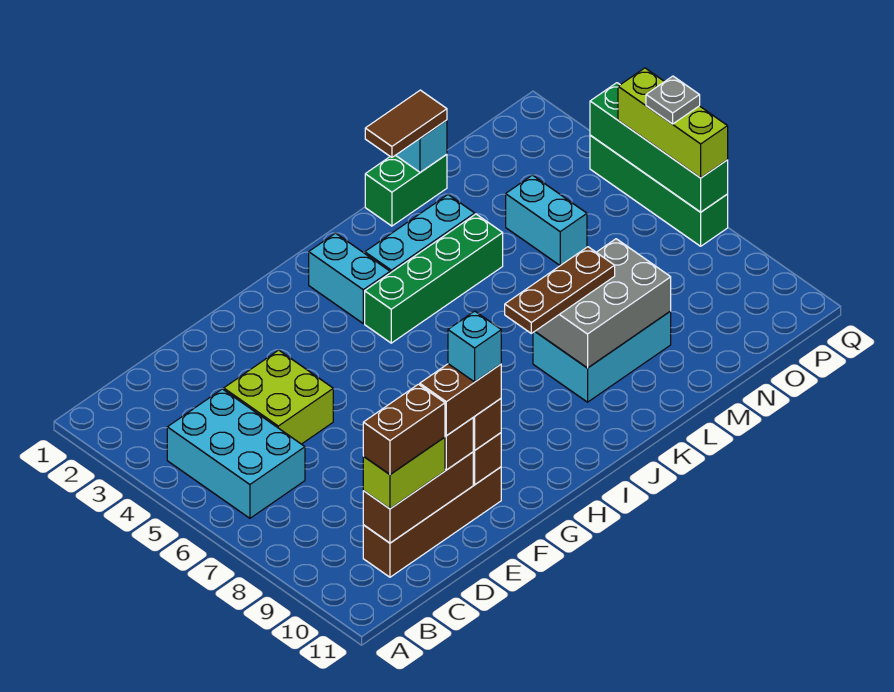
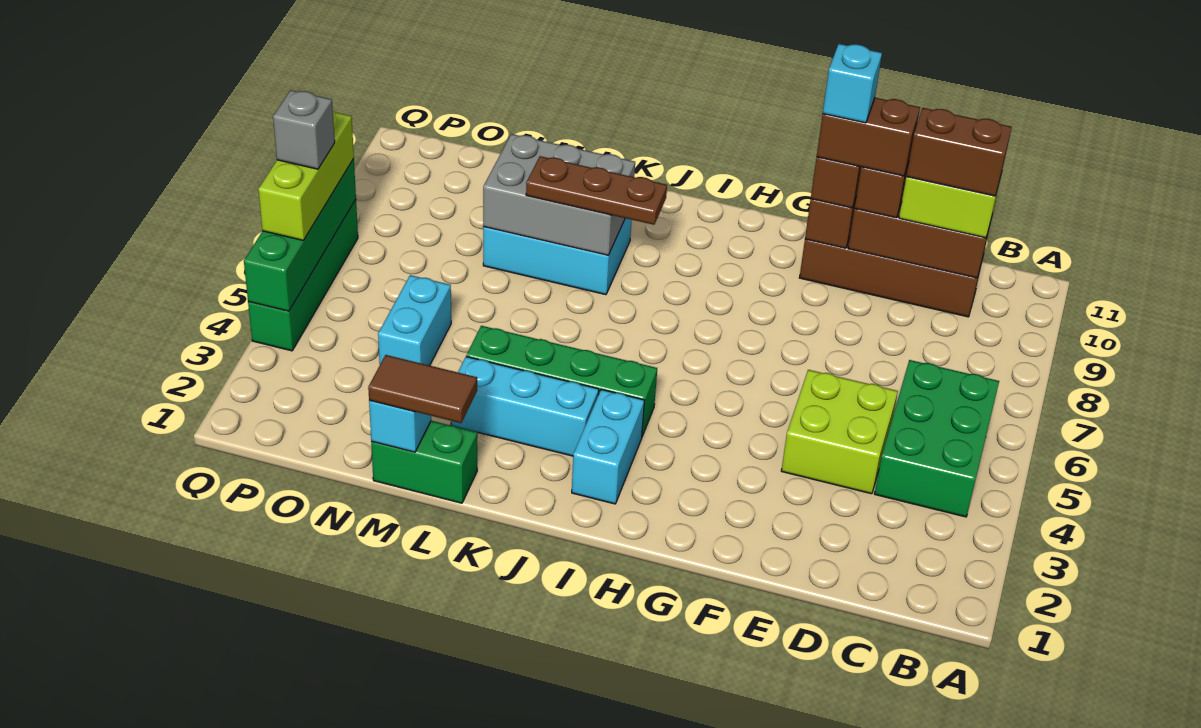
cyan 2x3 brick [167,389,305,518] -> green 2x3 brick [874,360,999,517]
grey 1x1 plate [646,76,700,124] -> grey 1x1 brick [273,90,335,169]

